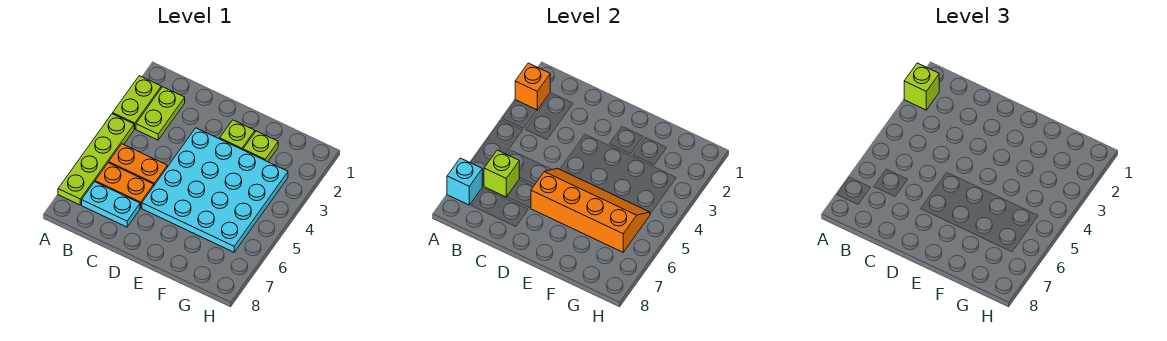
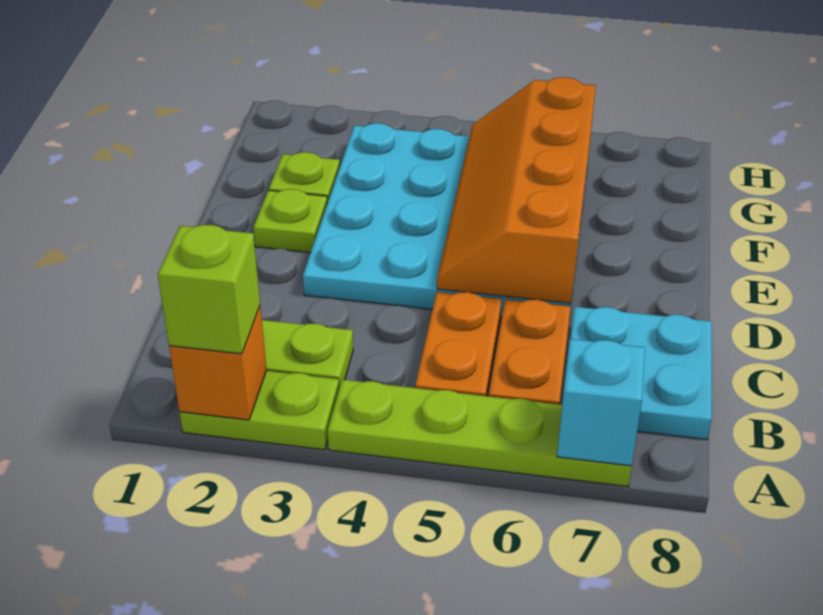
lime 1x1 brick [484,150,519,197] -> none
cyan 1x2 plate [82,182,140,227] -> cyan 2x2 plate [571,307,712,440]

